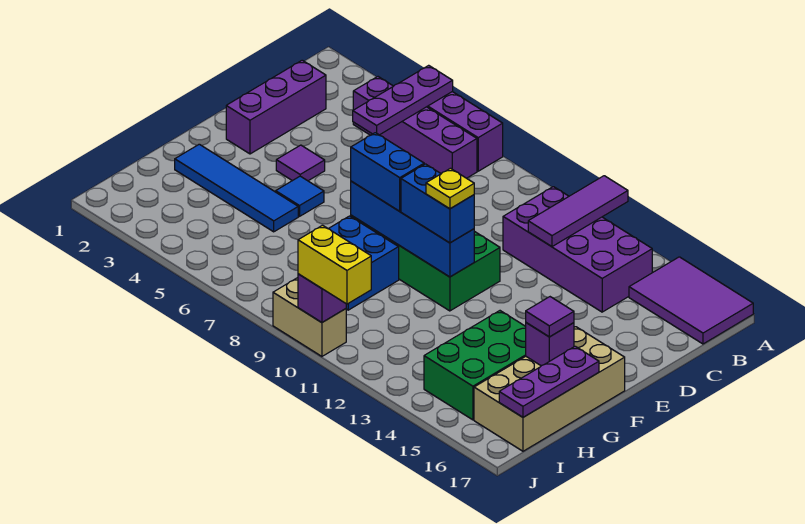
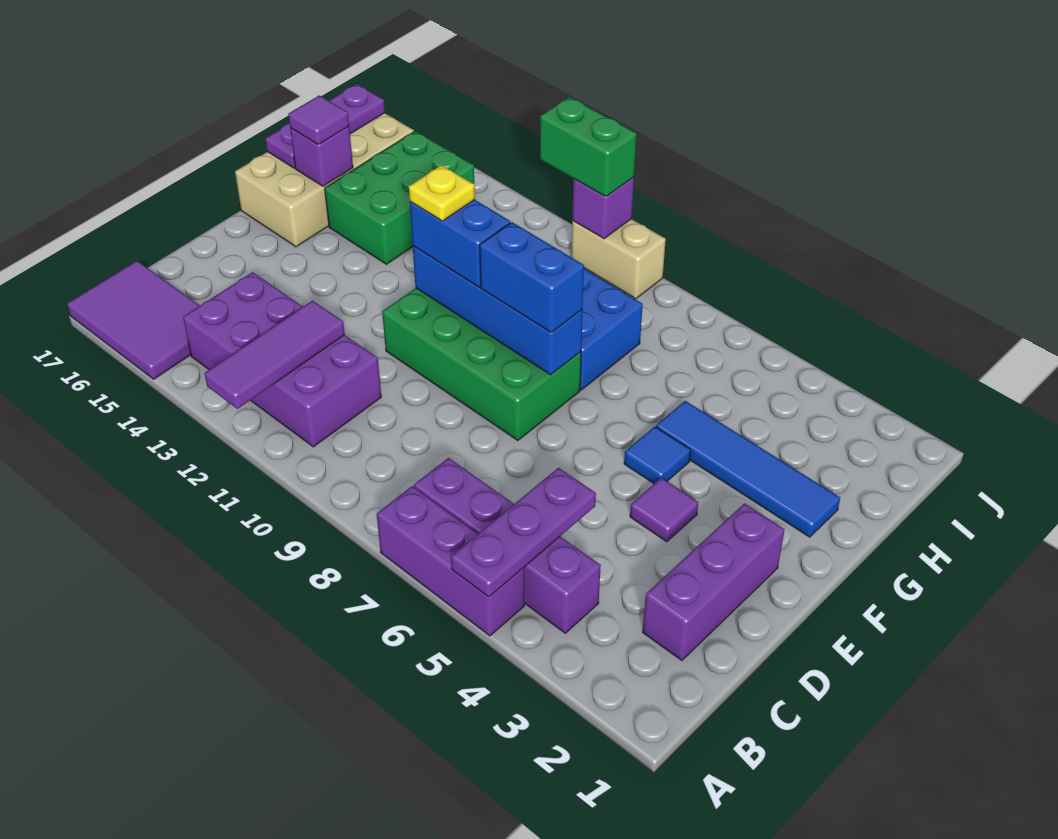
yellow 1x2 brick [298,225,371,304] -> green 1x2 brick [540,97,637,197]

